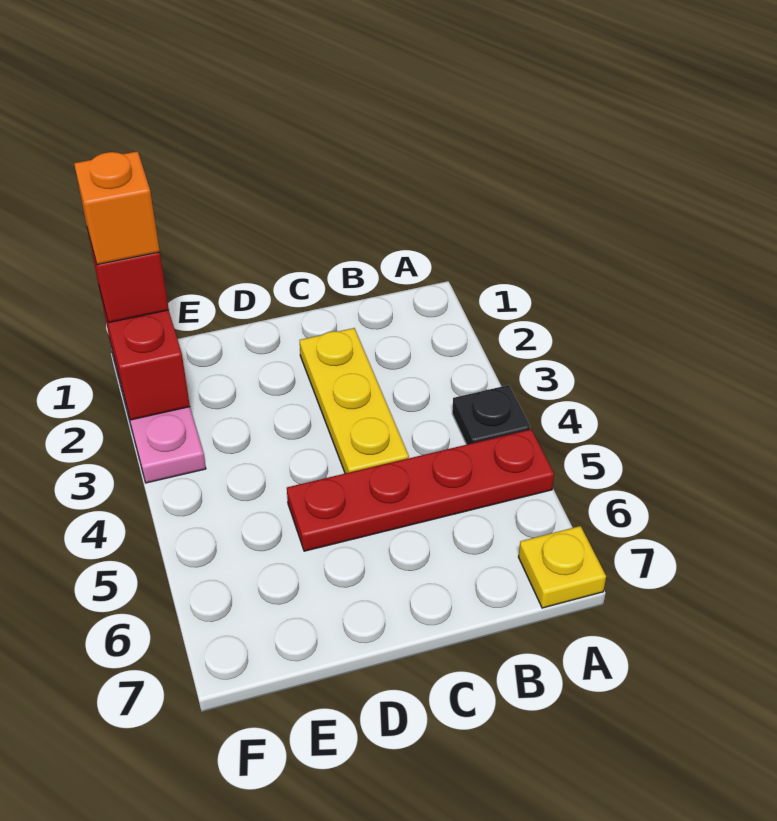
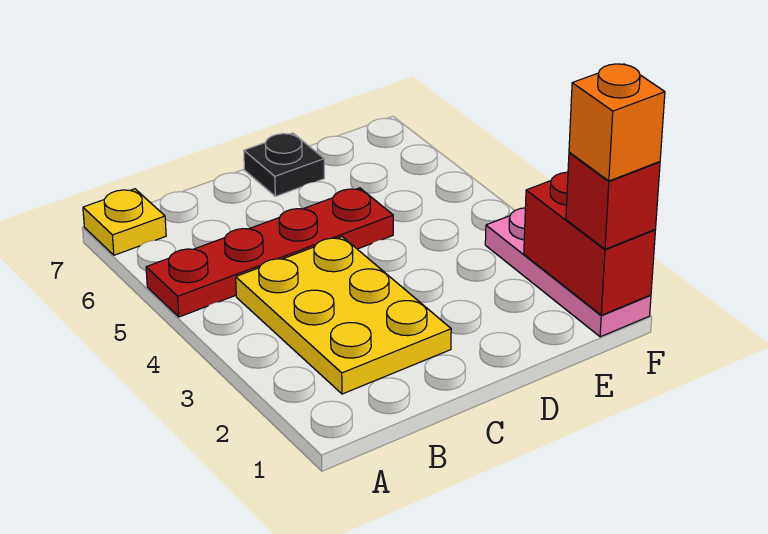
black 1x1 plate [452,385,530,445] -> black 1x1 plate moved to [244,133,324,196]
yellow 1x3 plate [300,328,409,473] -> yellow 2x3 plate [236,237,451,394]

